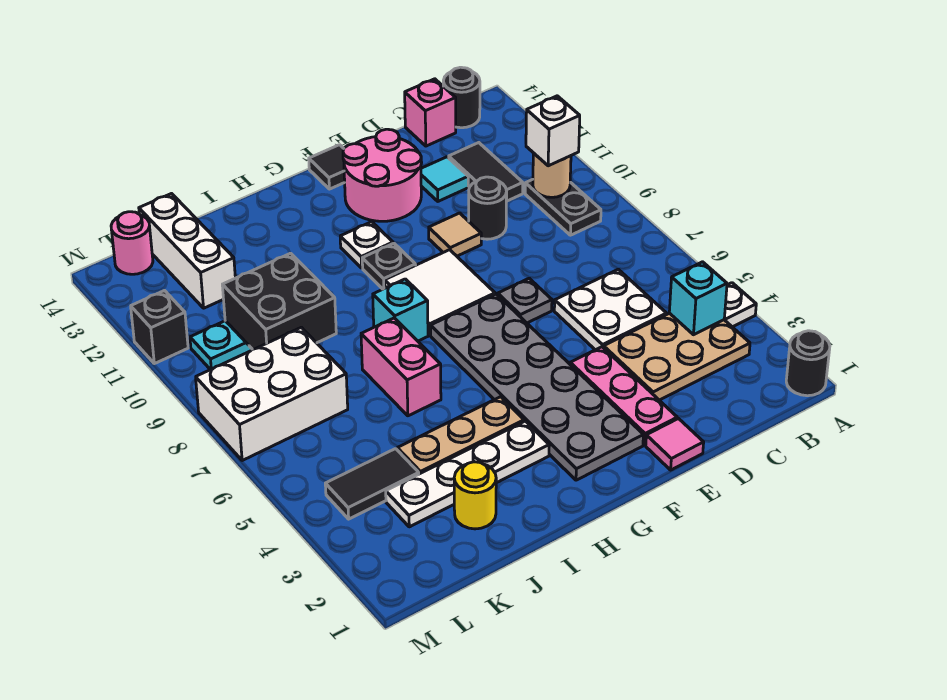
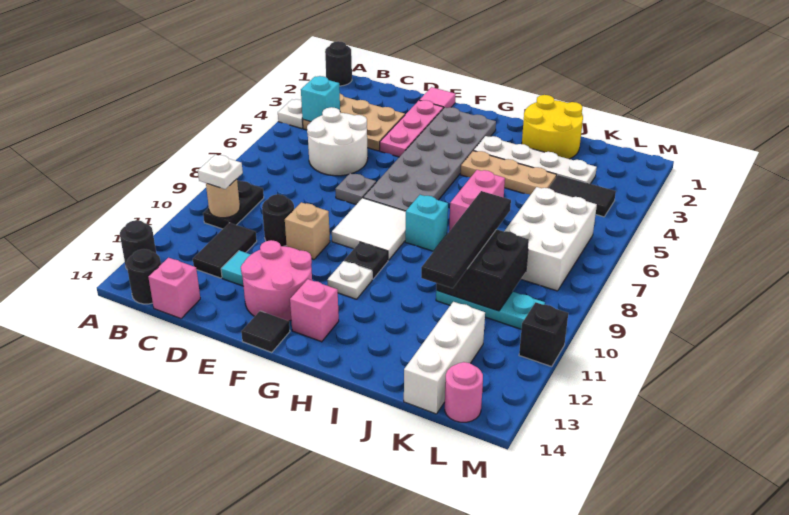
none -> black 1x1 round brick [120,220,156,269]
white 1x1 brick [526,96,580,166] -> white 1x1 plate [198,155,243,189]
white 2x2 plate [554,269,667,350] -> white 2x2 round brick [307,107,368,176]
tan 1x1 tile [429,213,481,256] -> tan 1x1 brick [285,202,330,260]
none -> pink 1x1 brick [290,279,339,342]
yellow 1x1 round brick [454,462,496,529] -> yellow 2x2 round brick [522,95,583,159]
none -> black 1x4 tile [421,191,511,288]
white 2x3 brick [196,327,348,461] -> white 2x3 brick turned to [504,187,597,291]

